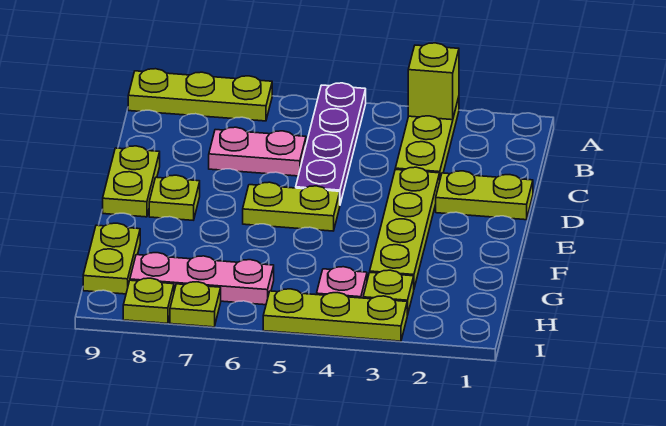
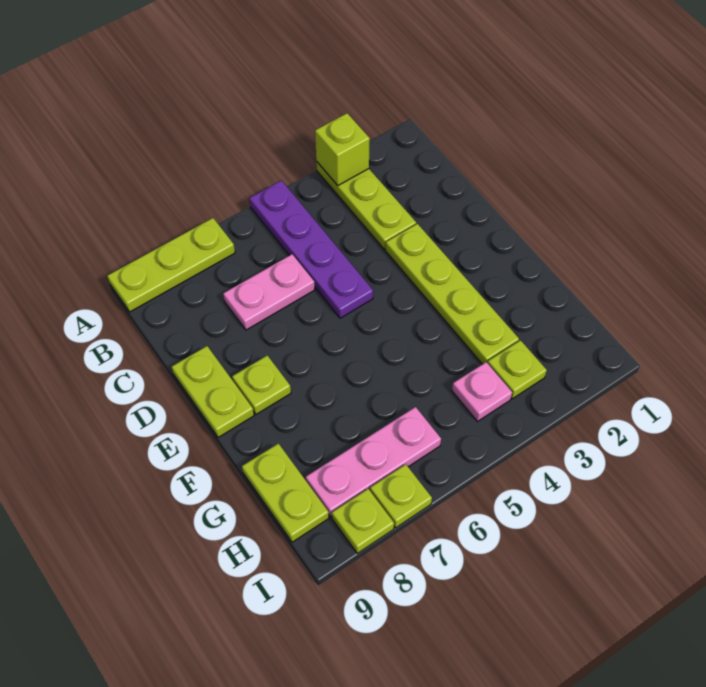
lime 1x2 plate [436,171,533,220] -> none
lime 1x2 plate [243,182,340,231] -> none
lime 1x3 plate [263,289,407,341] -> none

